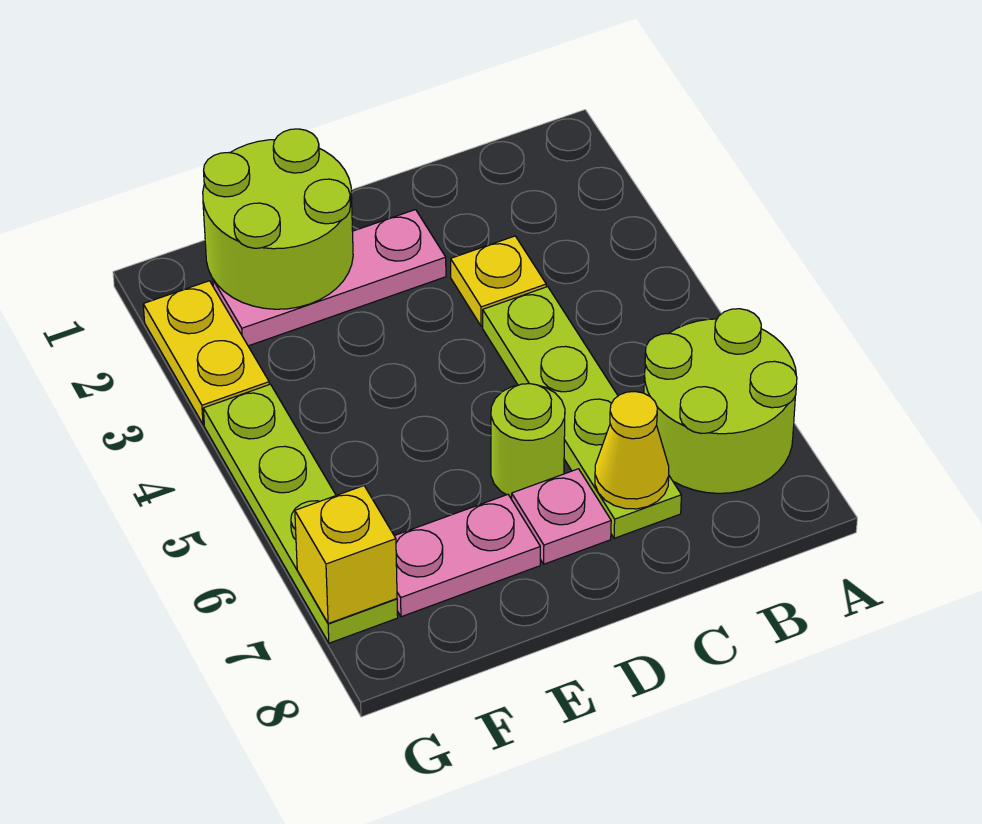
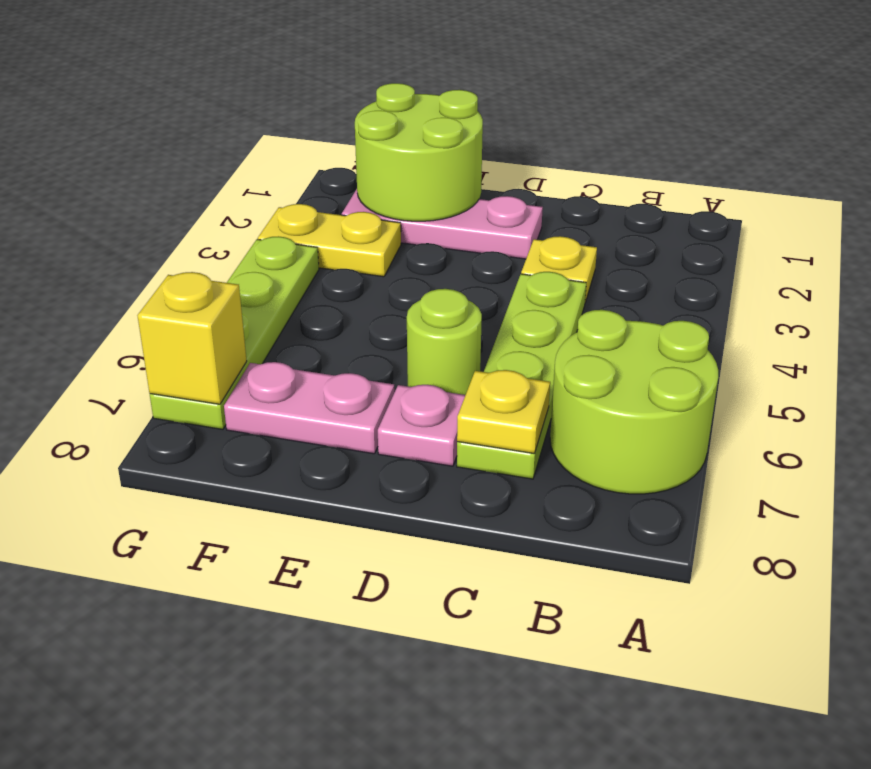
yellow 1x1 cone [595,392,669,509] -> yellow 1x1 plate [457,370,550,454]
yellow 1x2 plate [143,281,269,425] -> yellow 1x2 plate turned to [258,204,401,277]

